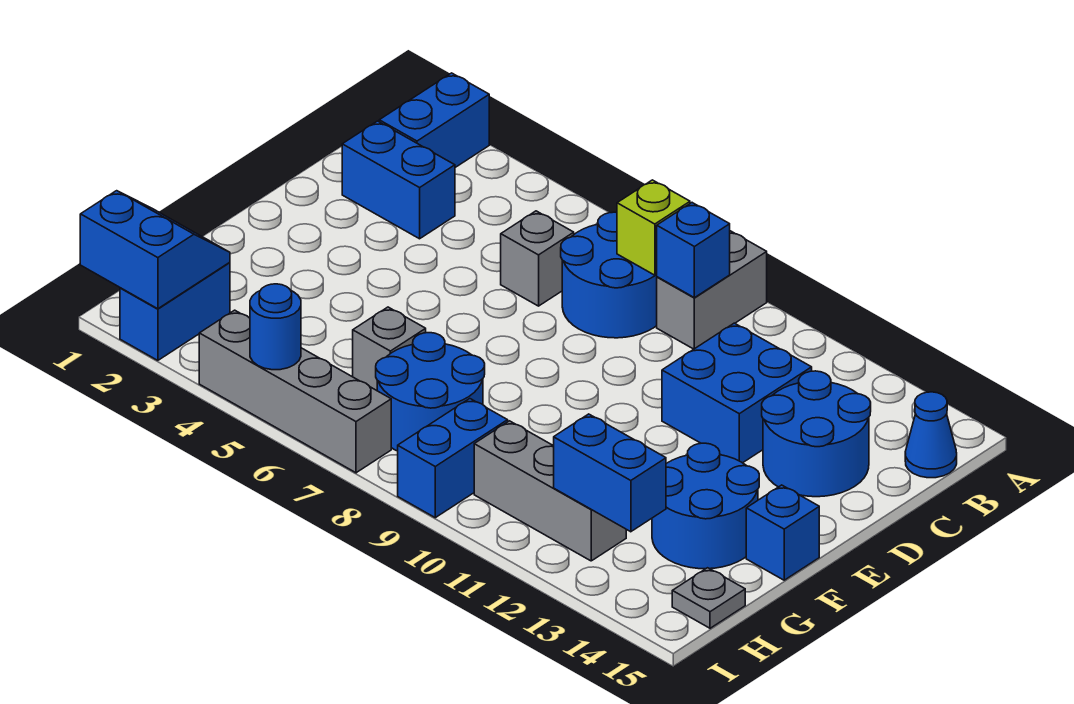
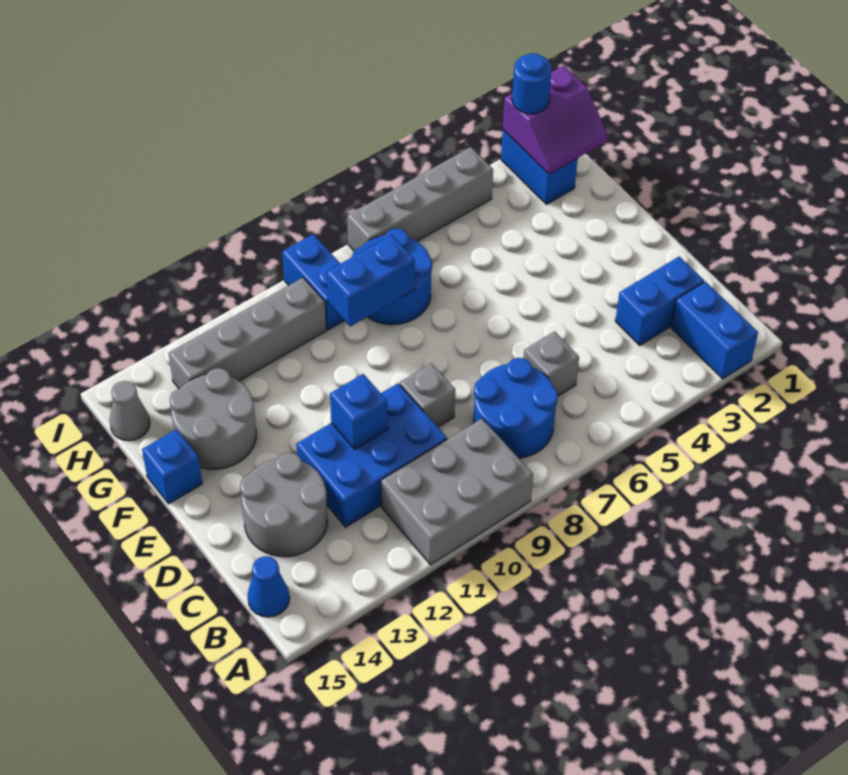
grey 1x2 brick [657,231,767,349] -> grey 2x3 brick [381,419,533,565]
lime 1x1 brick [617,180,690,275] -> none
blue 1x1 brick [656,203,730,298] -> blue 1x1 brick moved to [330,374,388,449]
blue 2x2 brick [662,323,812,463] -> blue 2x3 brick [296,383,447,527]
blue 2x2 round brick [762,371,871,497] -> grey 2x2 round brick [240,453,328,557]
blue 2x2 round brick [652,443,759,569] -> grey 2x2 round brick [170,368,256,469]
grey 1x1 brick [353,307,426,390] -> grey 1x1 brick moved to [400,363,455,427]
blue 2x2 slope [80,191,230,309] -> purple 2x2 slope [503,66,608,174]
grey 1x3 brick [474,421,626,561] -> grey 1x4 brick [169,278,327,389]
blue 1x2 brick [554,414,666,532] -> blue 1x2 brick moved to [326,235,415,326]
grey 1x1 plate [672,568,745,628] -> grey 1x1 cone [110,381,150,441]
blue 1x1 round brick [250,284,301,370] -> blue 1x1 round brick moved to [512,53,552,114]

